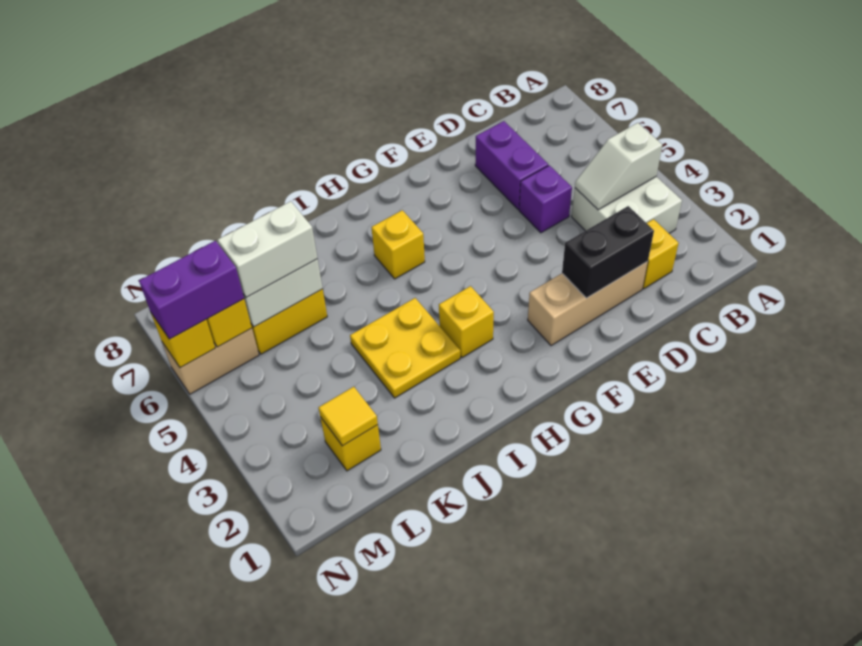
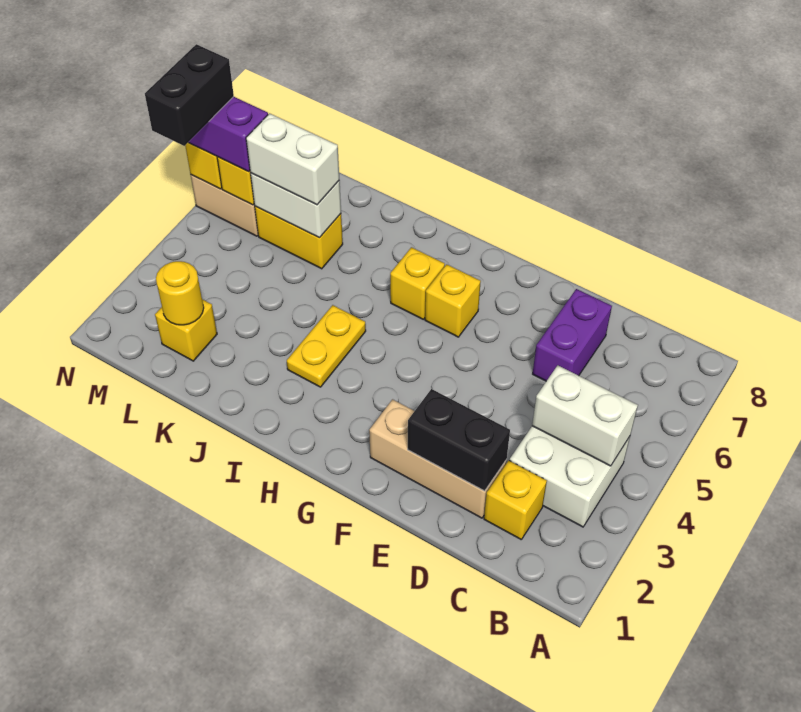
white 1x2 slope [575,123,662,210] -> white 1x2 brick [532,365,638,466]
purple 1x1 brick [519,165,572,233] -> none
yellow 1x1 brick [439,286,494,358] -> yellow 1x1 brick moved to [425,264,481,337]
yellow 2x2 plate [350,298,460,398] -> yellow 1x2 plate [287,305,366,387]
yellow 1x1 tile [318,387,378,446] -> yellow 1x1 round brick [156,261,204,325]
none -> black 1x2 brick [145,44,234,146]

